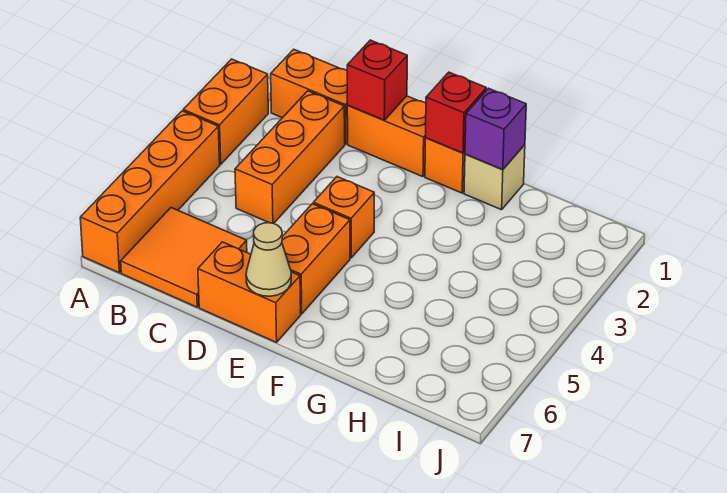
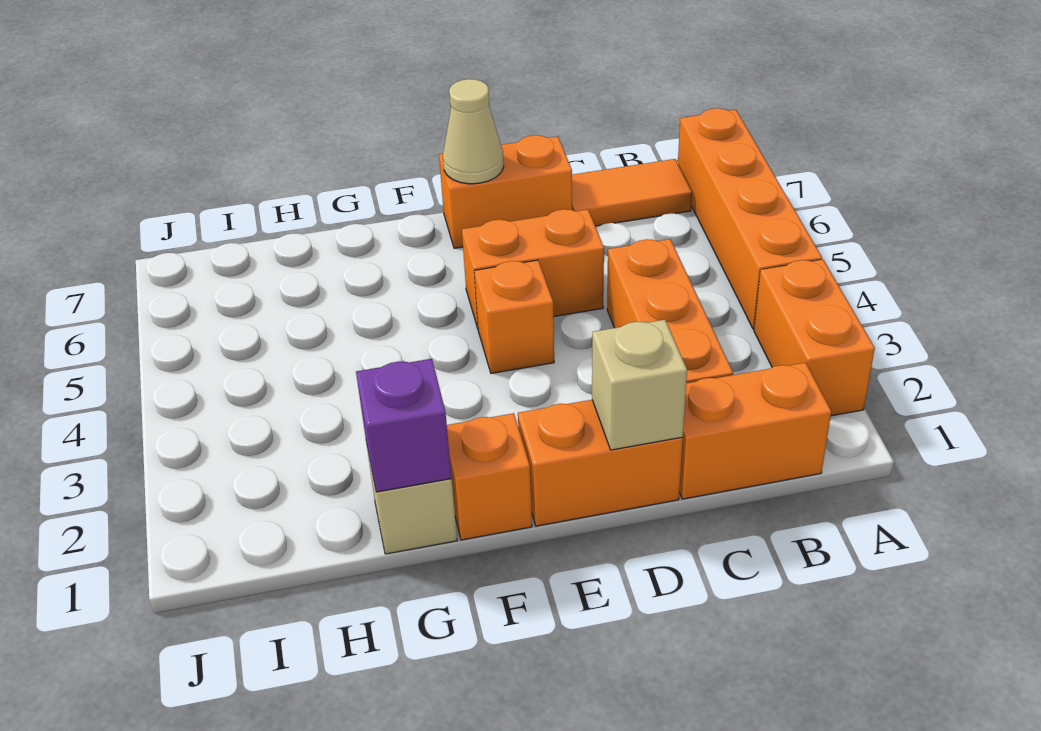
orange 2x2 tile [121,208,247,307] -> orange 1x2 tile [572,159,692,226]
red 1x1 brick [347,40,407,120] -> tan 1x1 brick [592,320,687,450]
orange 1x2 brick [282,204,350,314] -> orange 1x2 brick turned to [462,209,604,328]
red 1x1 brick [426,72,486,153] -> none

